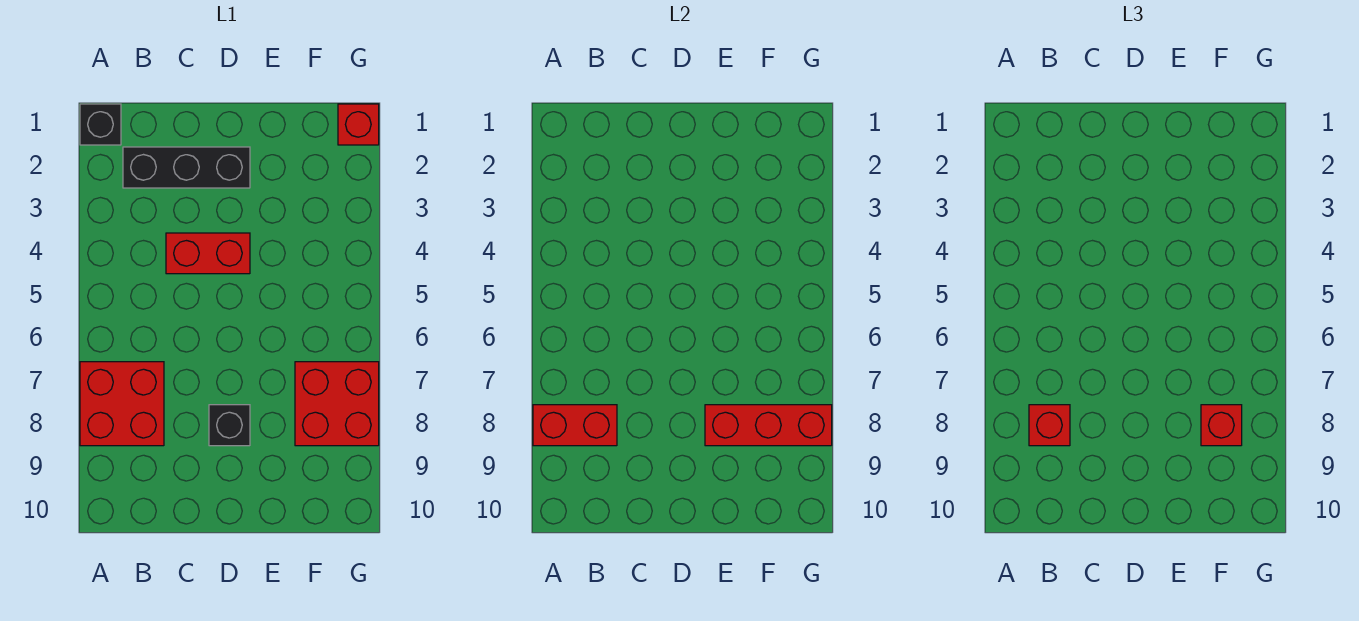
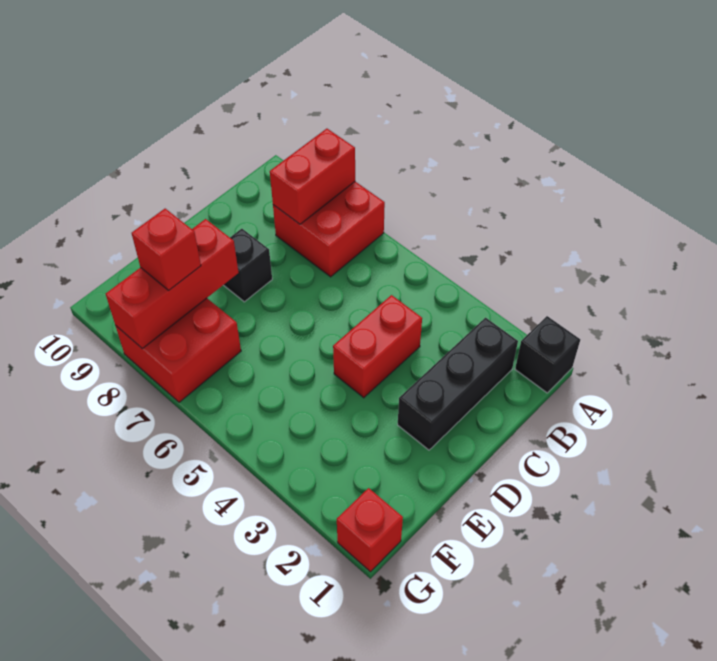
red 1x1 brick [1029,405,1070,446] -> none

